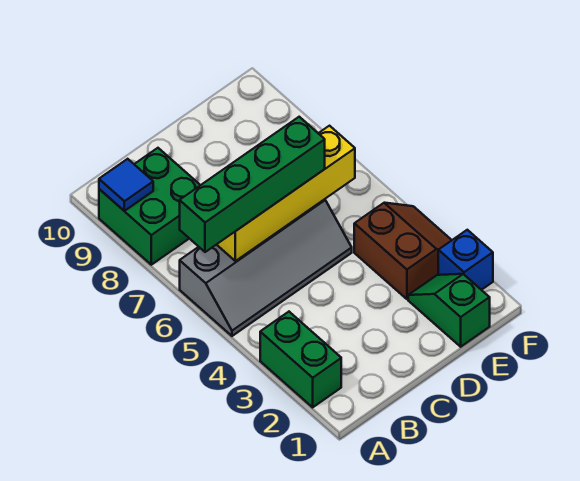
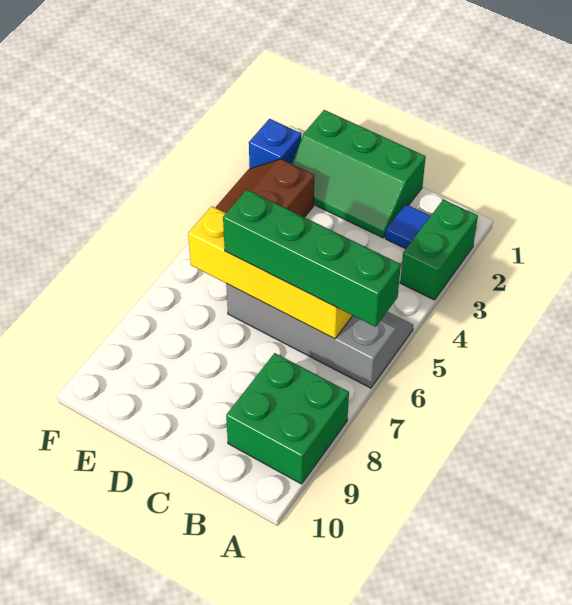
blue 1x1 tile [99,159,153,211] -> blue 1x1 tile moved to [385,204,430,249]
green 1x2 slope [408,274,490,347] -> green 2x3 slope [291,110,426,238]

